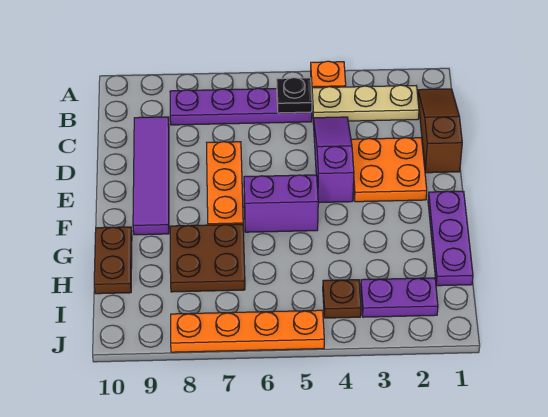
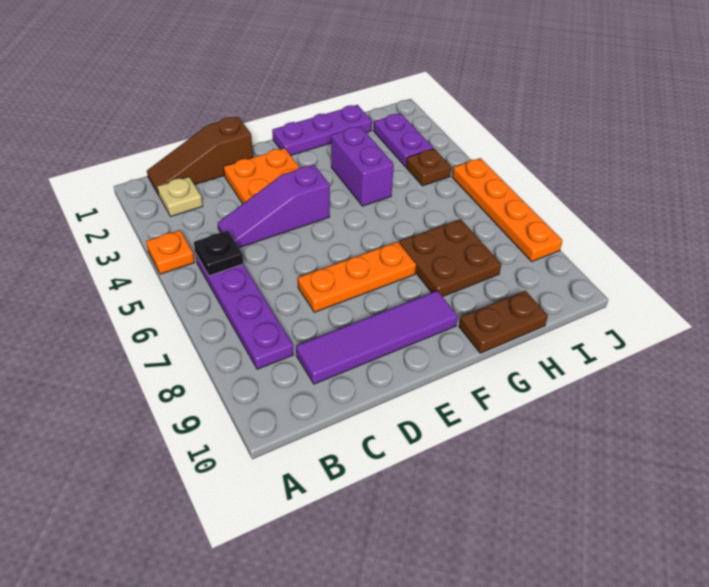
tan 1x3 plate [312,85,419,121] -> tan 1x1 plate [157,177,203,216]
purple 1x2 brick [244,175,318,232] -> purple 1x2 brick moved to [331,126,394,206]

